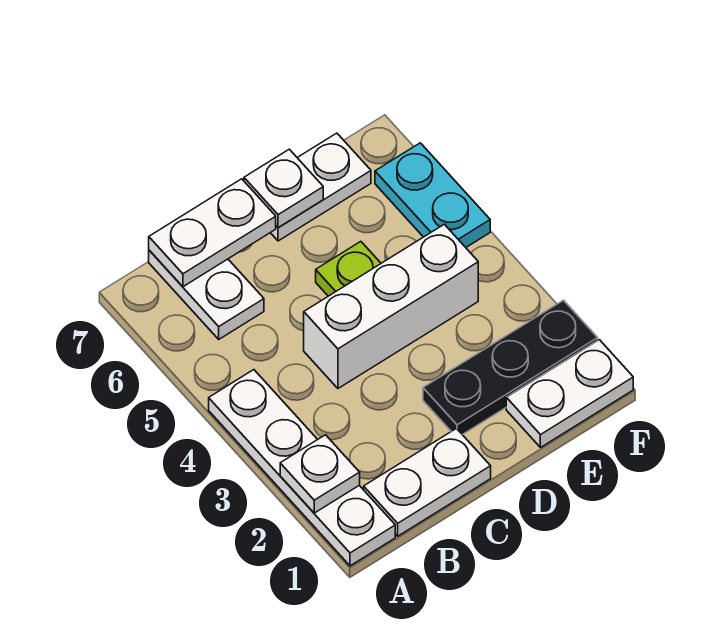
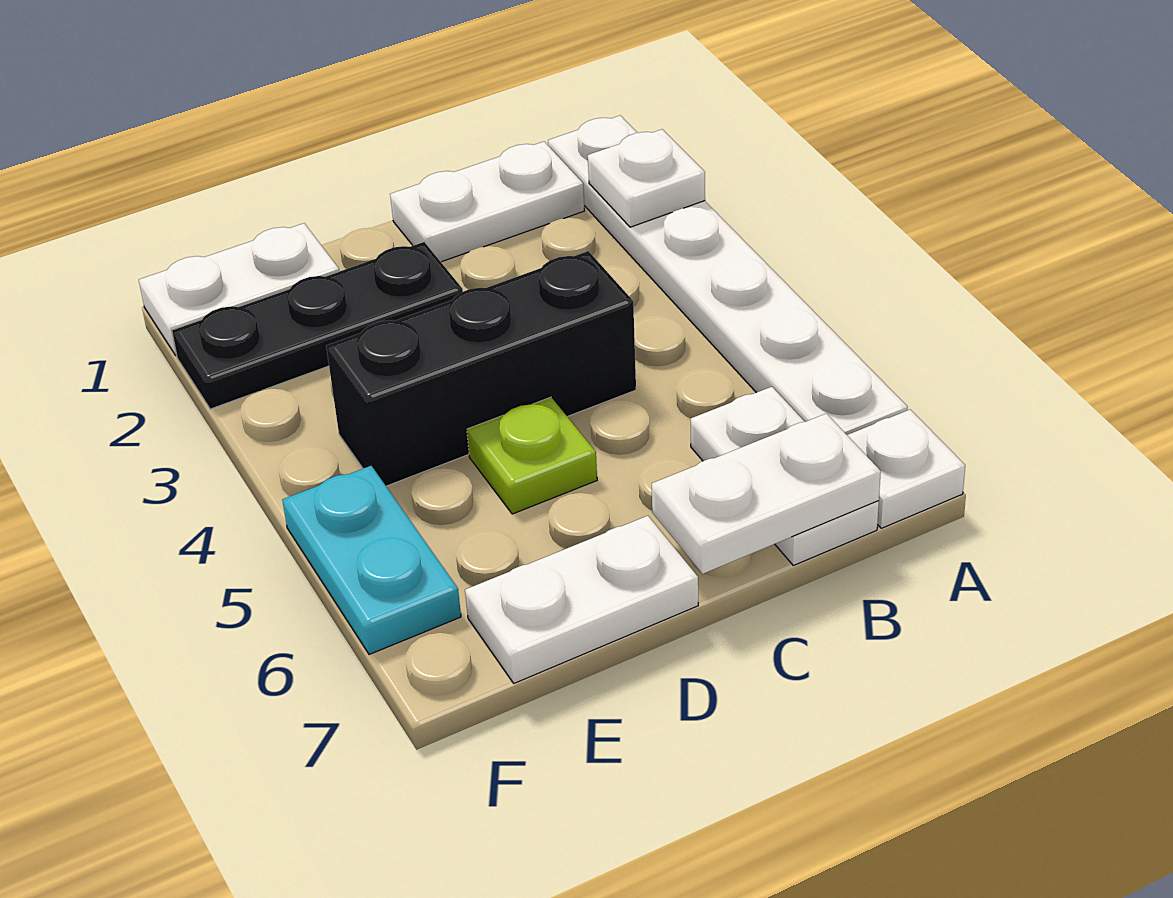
white 1x4 plate [209,370,395,566] -> white 1x6 plate [548,115,908,435]
white 1x3 brick [304,224,478,388] -> black 1x3 brick [326,251,636,486]
white 1x1 plate [244,149,323,228] -> white 1x1 plate moved to [847,410,965,528]

